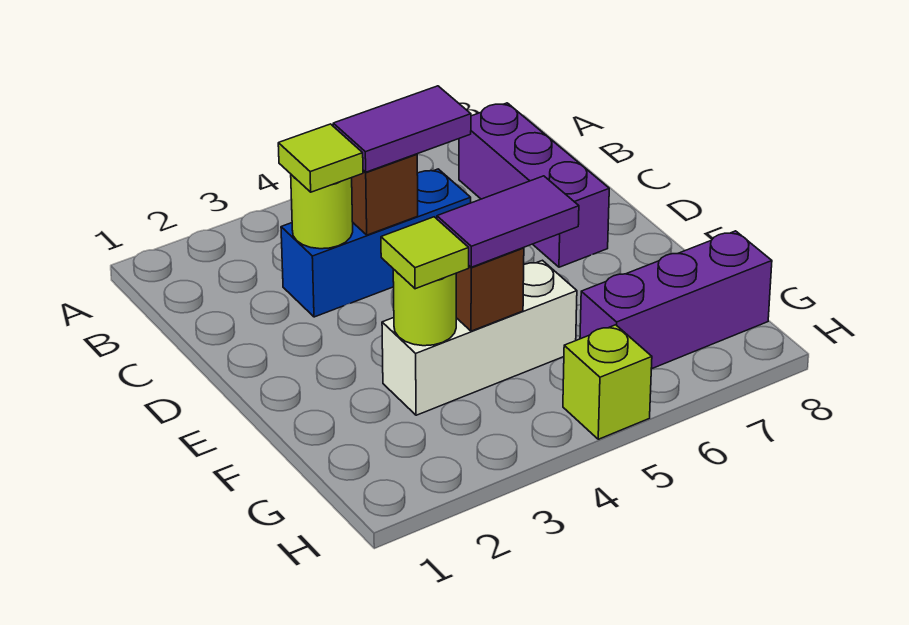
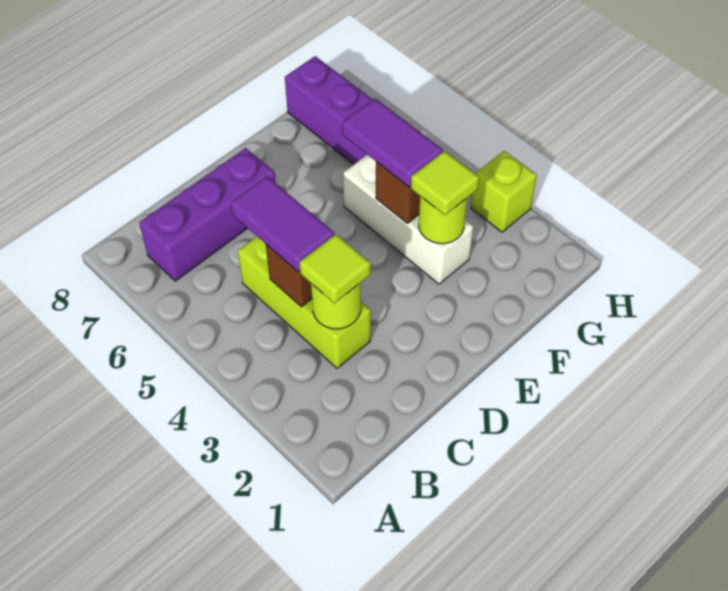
blue 1x3 brick [281,169,471,317] -> lime 1x3 brick [238,237,371,368]
lime 1x1 brick [563,325,652,439] -> lime 1x1 brick moved to [471,151,537,232]

